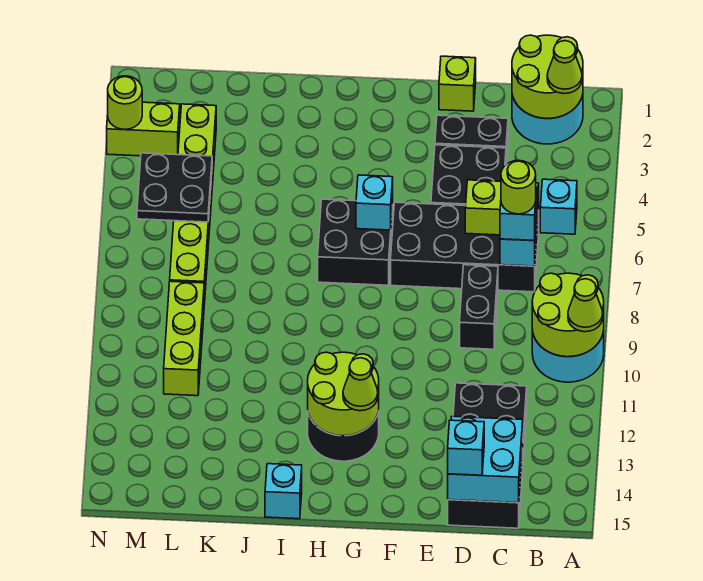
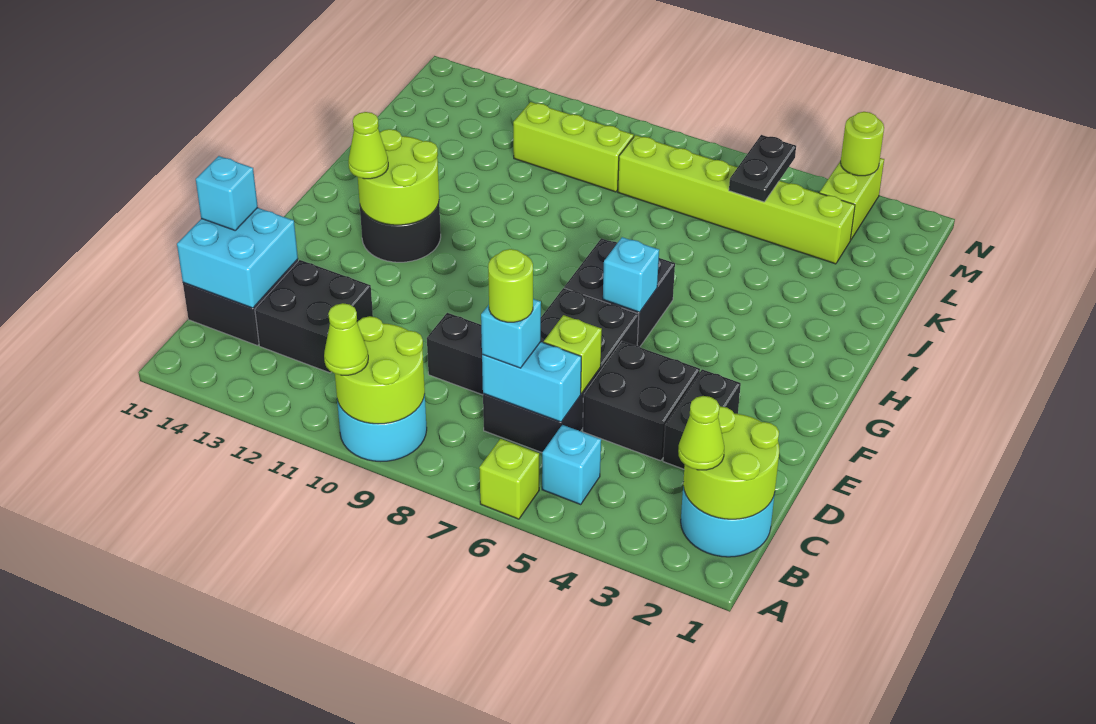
lime 1x1 brick [439,56,476,111] -> lime 1x1 brick moved to [479,439,539,519]
cyan 1x1 brick [265,464,302,519] -> none
black 2x2 plate [137,153,212,222] -> black 1x2 plate [729,135,796,202]

